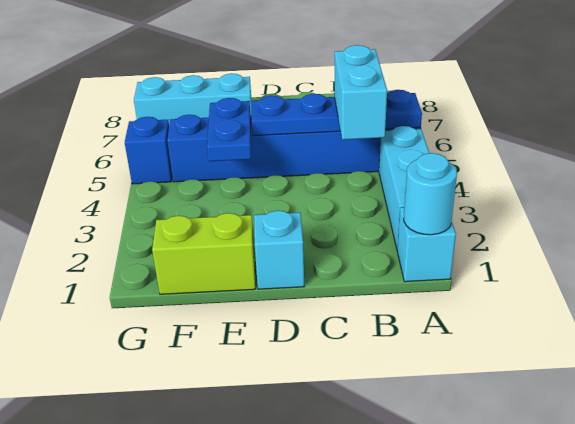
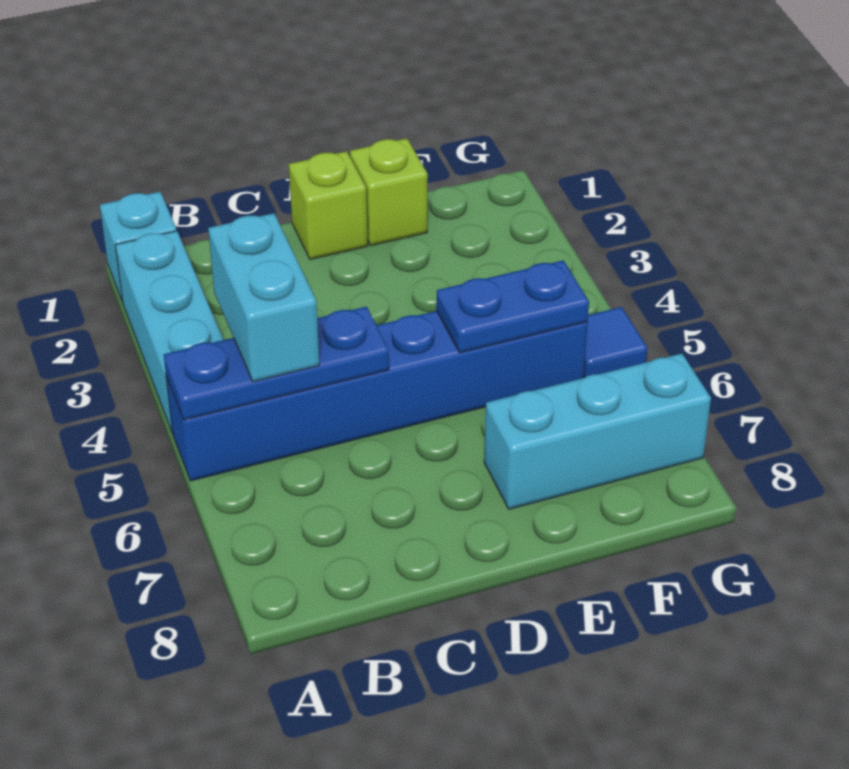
cyan 1x1 round brick [404,153,457,235] -> none
blue 1x4 plate [251,90,422,136] -> blue 1x3 plate [164,307,389,420]
cyan 1x1 brick [254,211,304,289] -> lime 1x1 brick [289,151,368,259]
lime 1x2 brick [152,213,255,294] -> lime 1x1 brick [350,138,428,246]
blue 1x2 plate [207,98,251,161] -> blue 1x2 plate turned to [436,260,589,353]
blue 1x1 brick [125,117,172,184] -> blue 1x1 tile [584,307,648,378]

